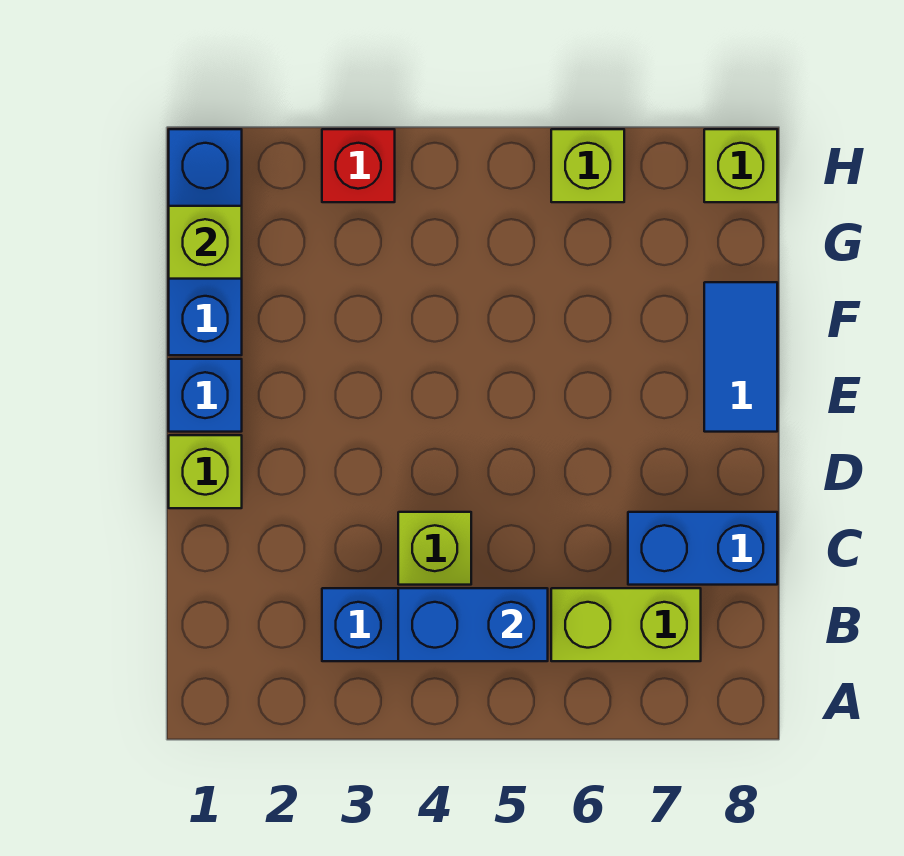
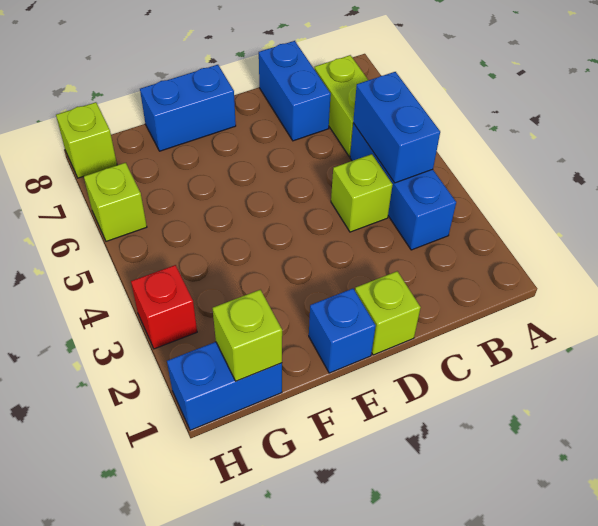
blue 1x2 tile [704,282,777,432] -> blue 1x2 brick [140,65,236,151]
blue 1x3 brick [169,129,242,355] -> blue 1x2 brick [167,342,282,430]

